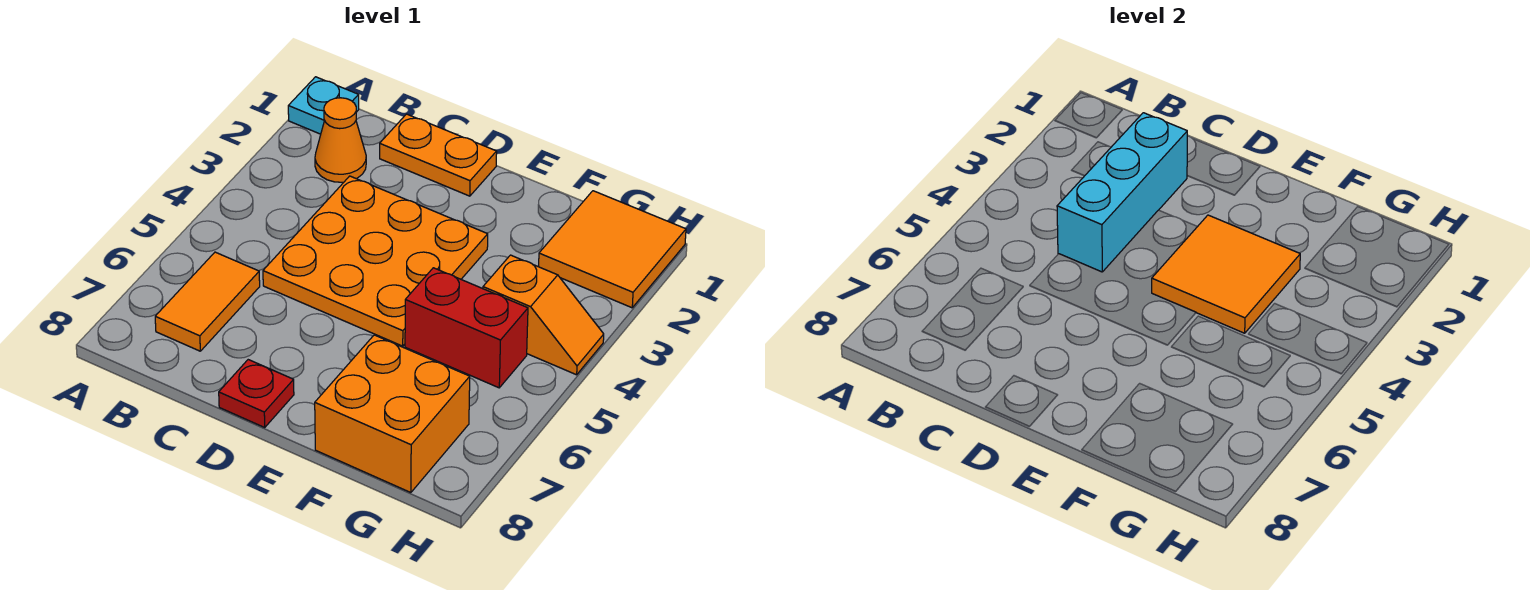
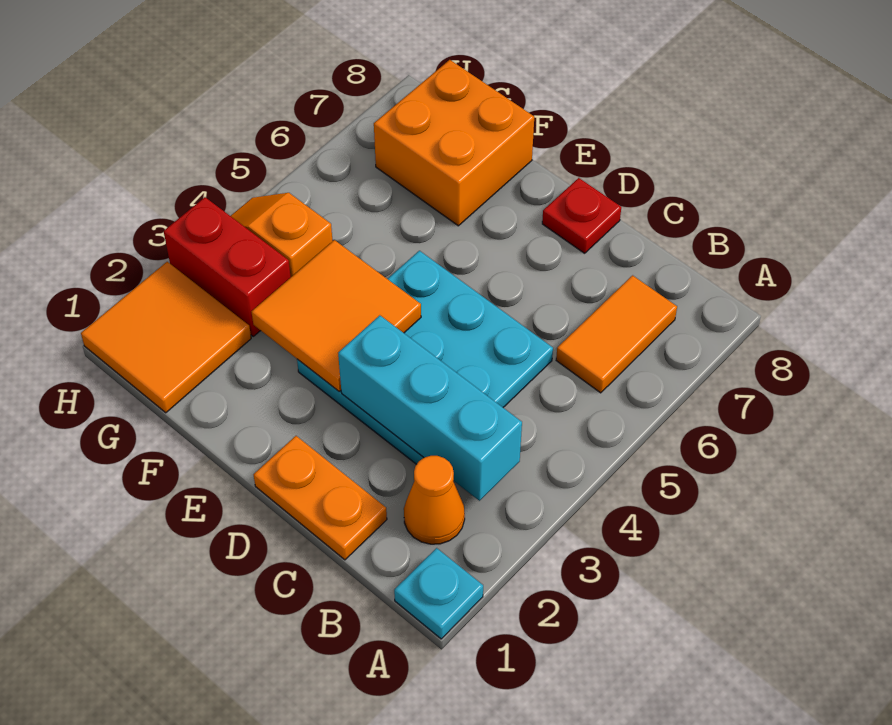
cyan 1x3 brick [1057,113,1187,272] -> cyan 1x3 brick turned to [338,315,522,501]
orange 3x3 plate [263,176,488,346] -> cyan 3x3 plate [297,251,553,464]
red 1x2 brick [405,268,528,388] -> red 1x2 brick moved to [164,197,291,336]

